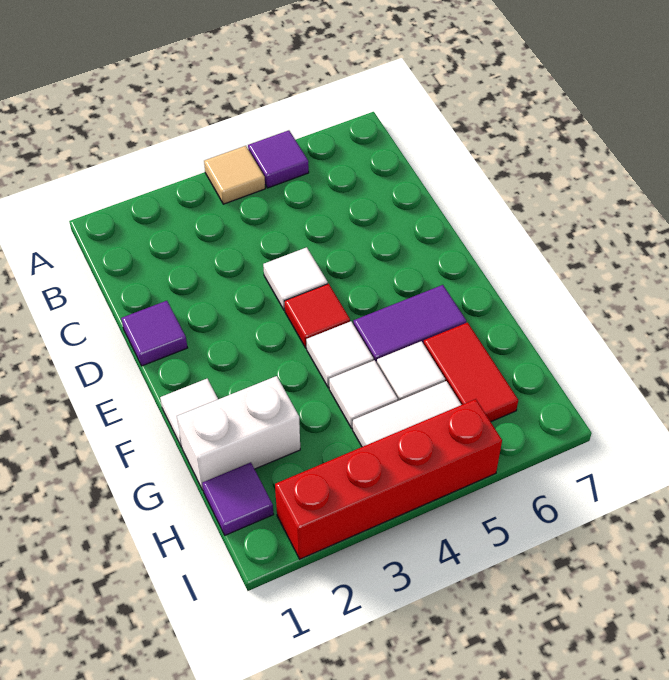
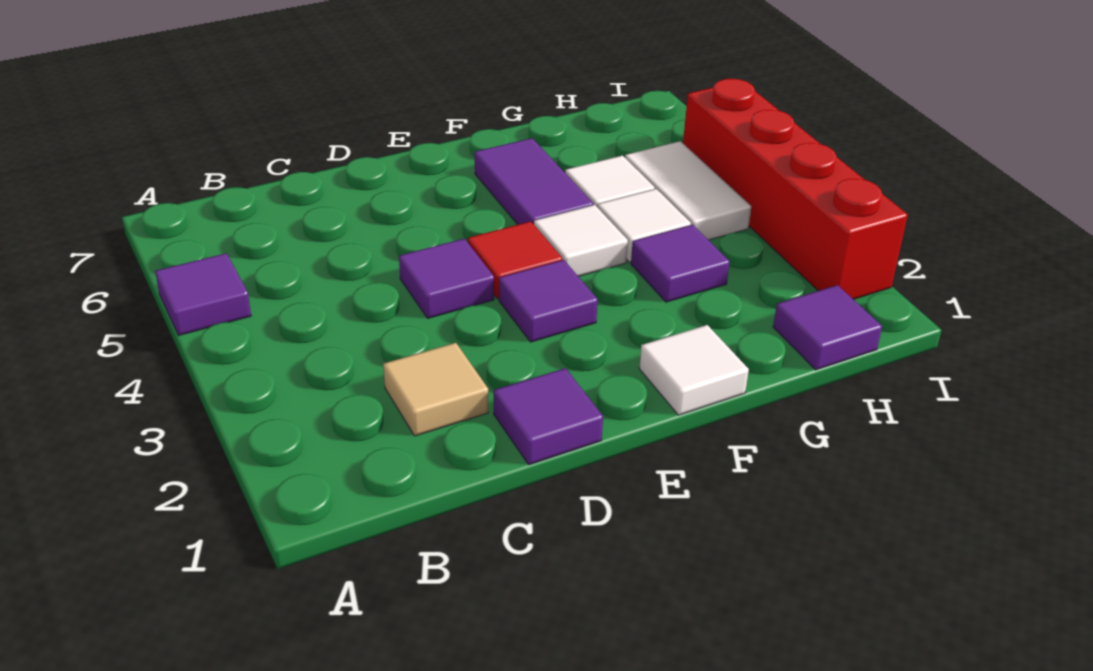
tan 1x1 tile [204,146,265,204] -> tan 1x1 tile moved to [383,343,488,436]
white 1x1 tile [263,247,328,310] -> purple 1x1 tile [399,239,494,318]
none -> purple 1x1 tile [499,260,598,342]
white 1x2 brick [177,376,300,490] -> none
none -> purple 1x1 tile [631,225,730,302]
red 1x2 tile [424,323,518,422] -> none

